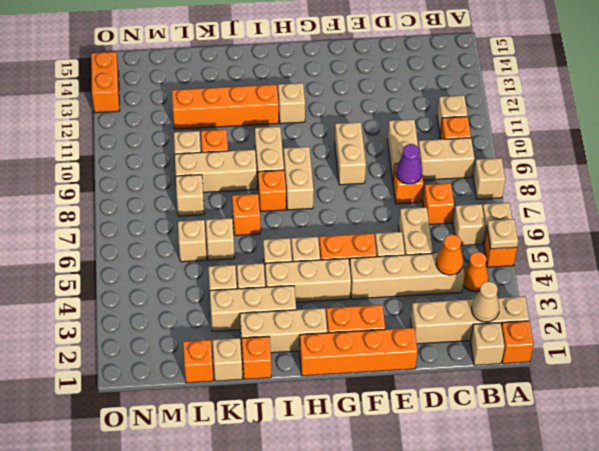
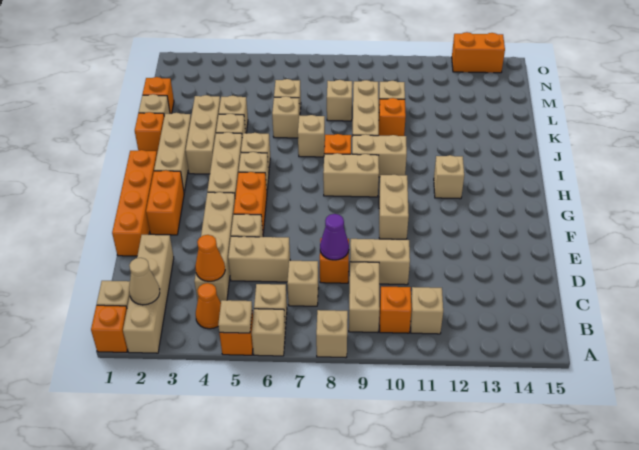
orange 1x1 brick [423,183,454,224] -> tan 1x1 brick [287,261,318,306]
tan 1x2 brick [335,122,366,185] -> tan 1x2 brick turned to [379,175,409,239]
orange 1x4 brick [172,84,279,129] -> none
orange 1x1 brick [232,194,260,236] -> tan 1x1 brick [298,115,325,157]

